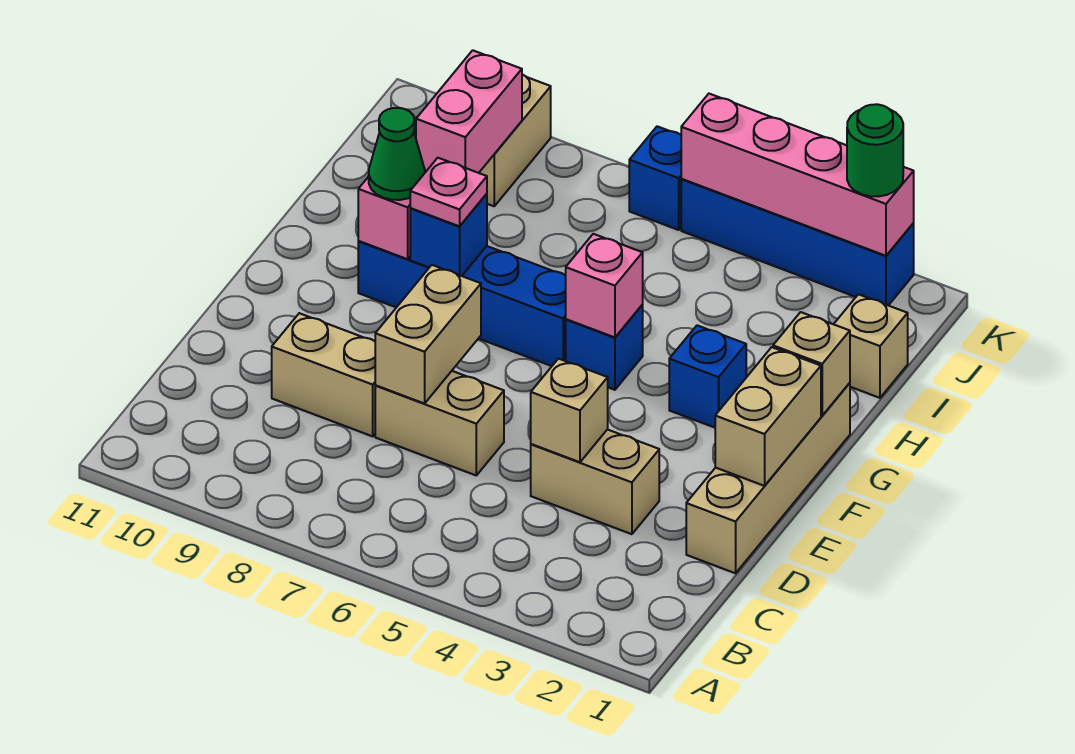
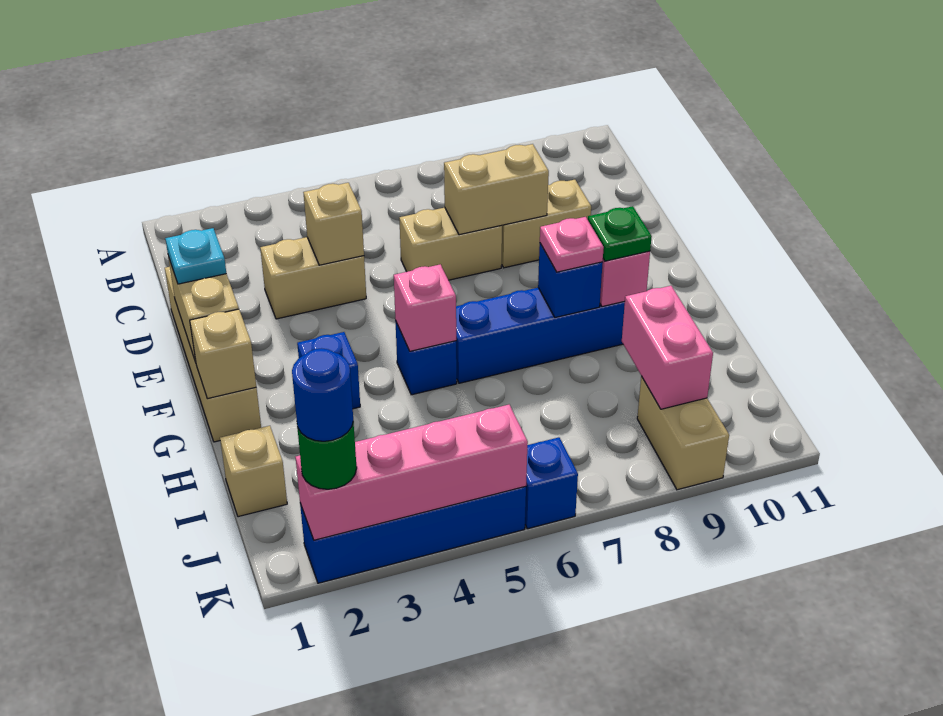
tan 1x2 brick [375,265,481,404] -> tan 1x2 brick turned to [444,144,549,235]
none -> cyan 1x1 plate [165,228,226,284]
green 1x1 cone [369,108,425,200] -> green 1x1 plate [588,206,652,261]
none -> blue 1x1 round brick [292,348,353,441]

